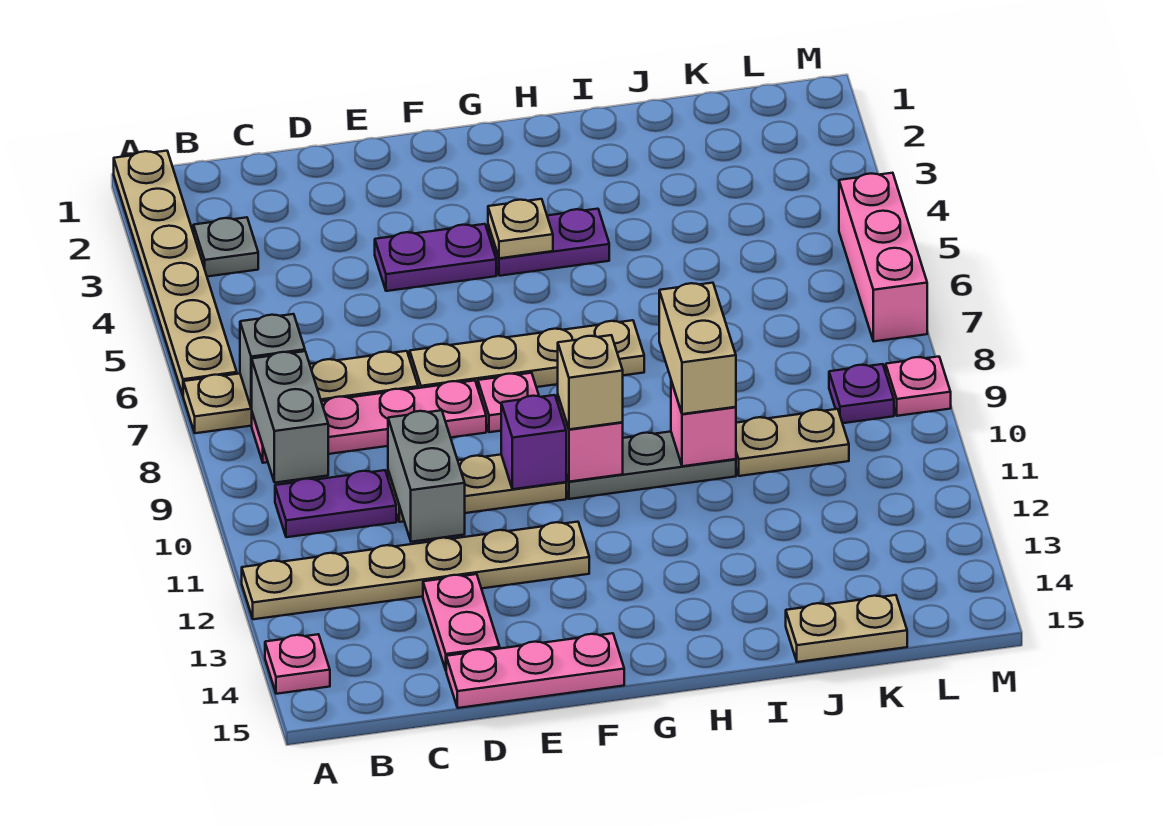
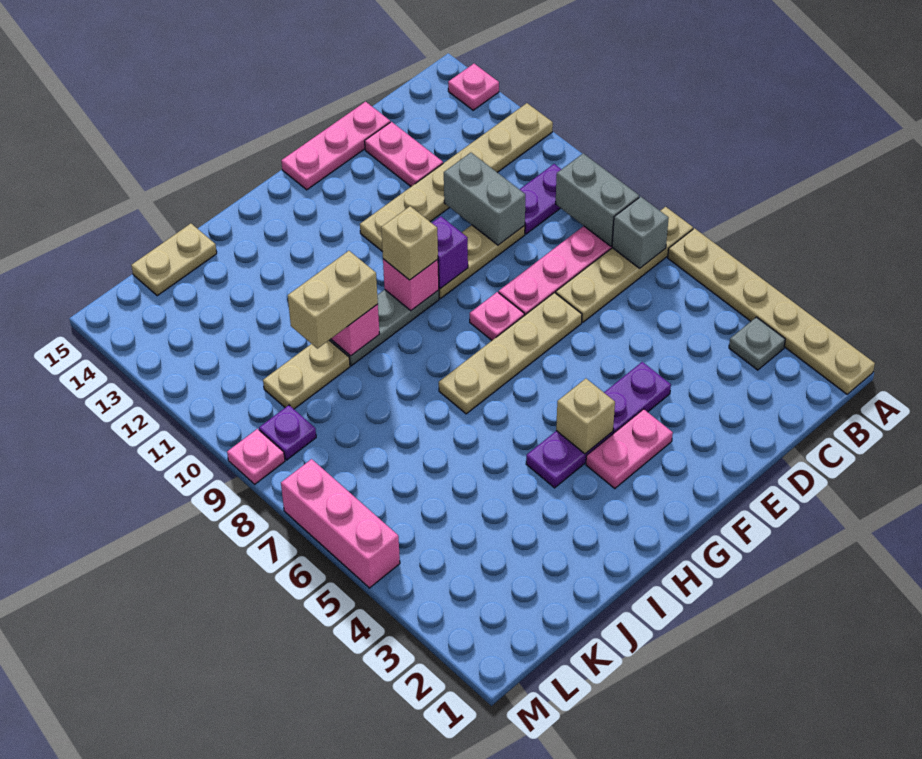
none -> pink 1x2 plate [586,409,673,488]
tan 1x1 plate [488,199,553,258] -> tan 1x1 brick [556,379,615,454]
tan 1x2 brick [659,283,736,414] -> tan 1x2 brick turned to [288,251,378,349]

